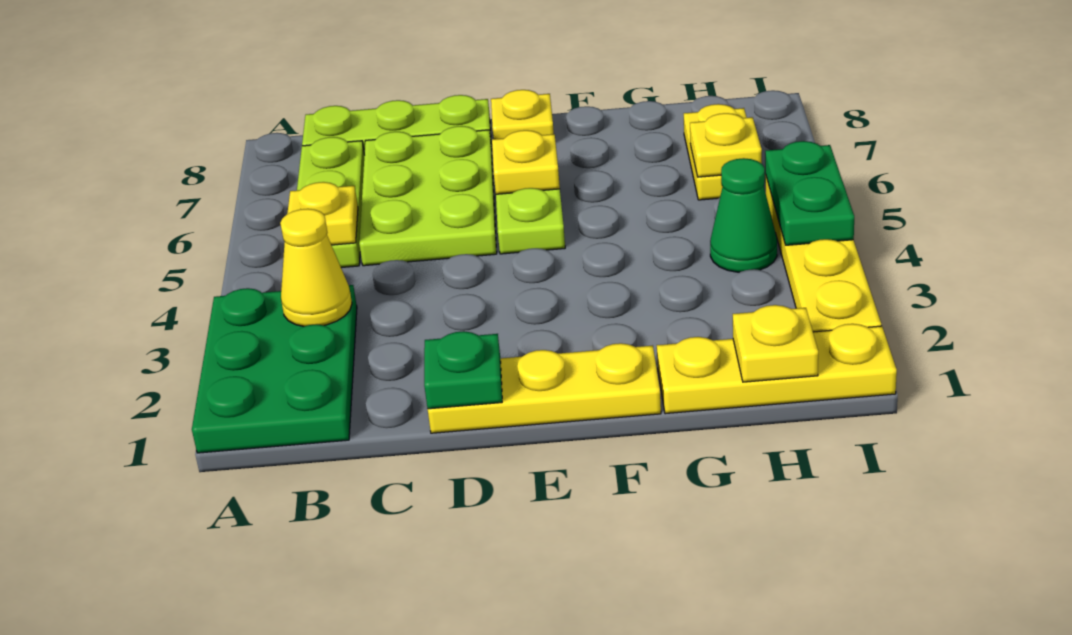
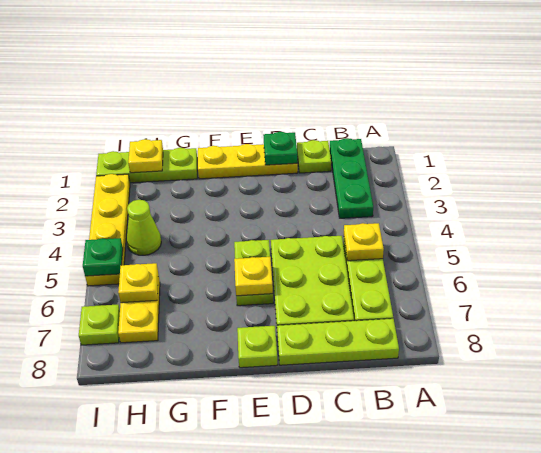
green 2x3 plate [192,285,357,453] -> green 1x3 plate [330,138,373,218]
yellow 1x1 cone [280,209,352,327] -> none
none -> lime 1x1 plate [297,140,331,173]
yellow 1x1 plate [491,90,554,139] -> lime 1x1 plate [237,326,278,368]
yellow 1x3 plate [657,324,897,414] -> lime 1x3 plate [96,148,197,183]
green 1x1 cone [710,158,777,272] -> lime 1x1 cone [127,200,161,255]
green 1x2 plate [765,141,854,245] -> green 1x1 plate [83,238,123,276]
none -> lime 1x1 plate [79,305,120,345]

